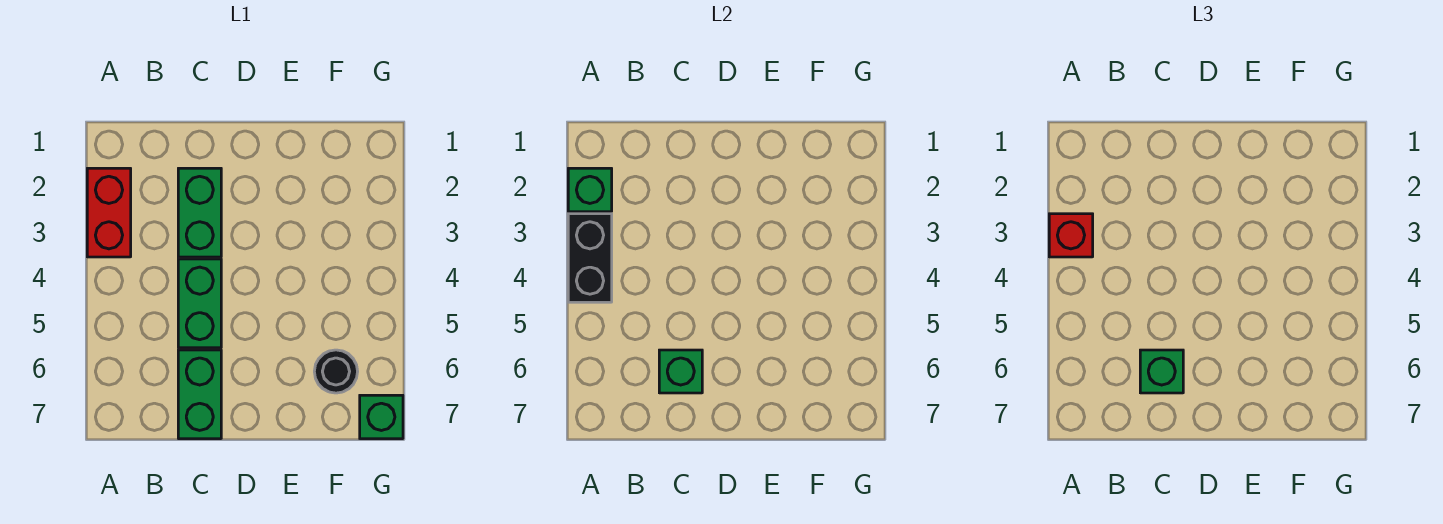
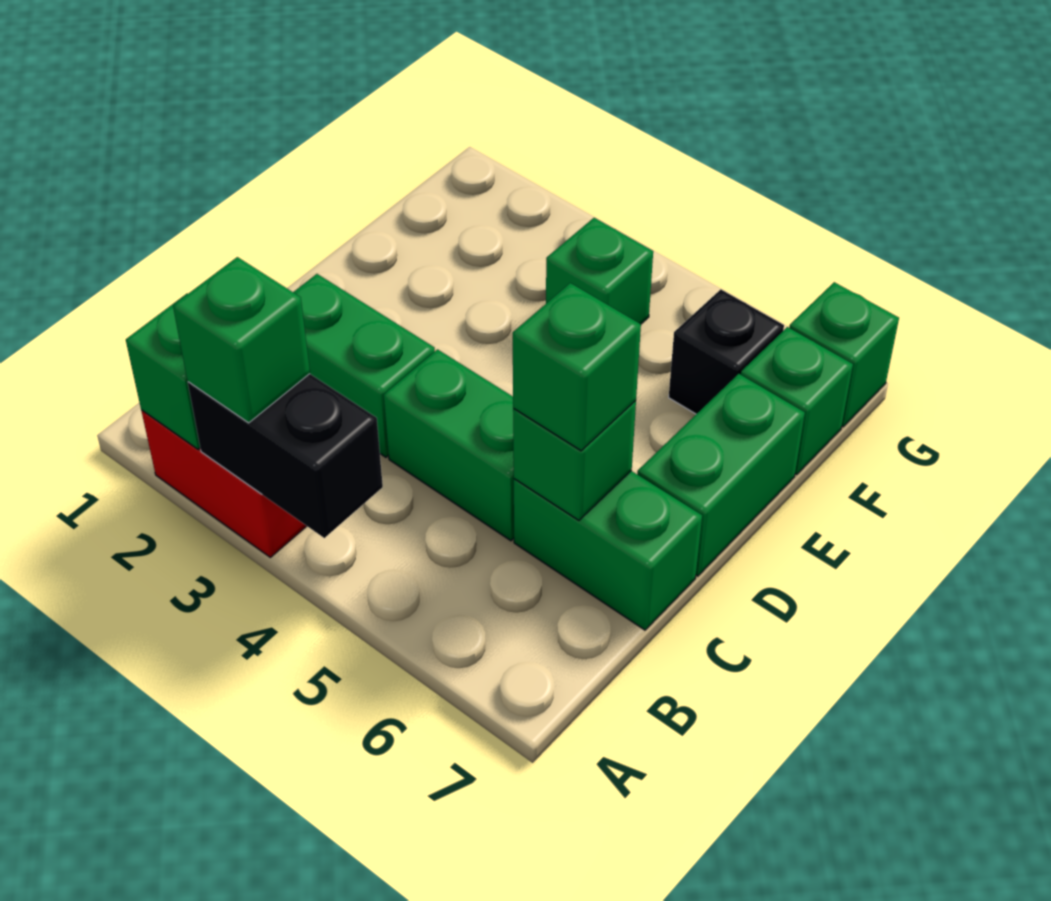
red 1x1 brick [1049,214,1093,257] -> green 1x1 brick [173,257,310,423]
none -> green 1x2 brick [637,374,805,576]
none -> green 1x1 brick [546,218,653,324]
black 1x1 round brick [314,350,358,393] -> black 1x1 brick [669,289,784,414]
none -> green 1x1 brick [741,327,853,474]

